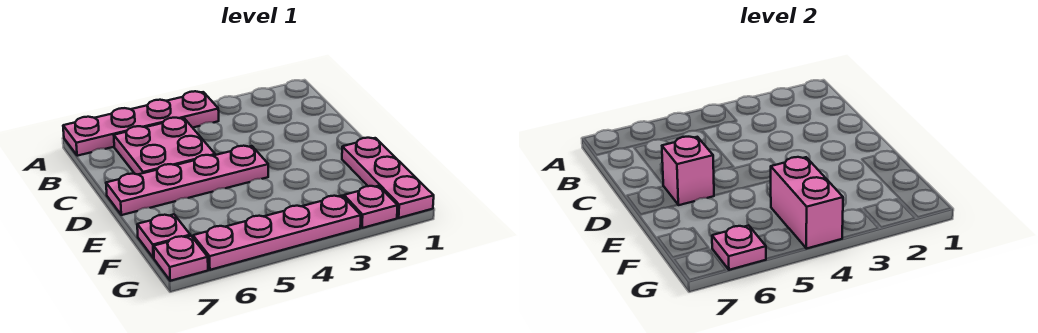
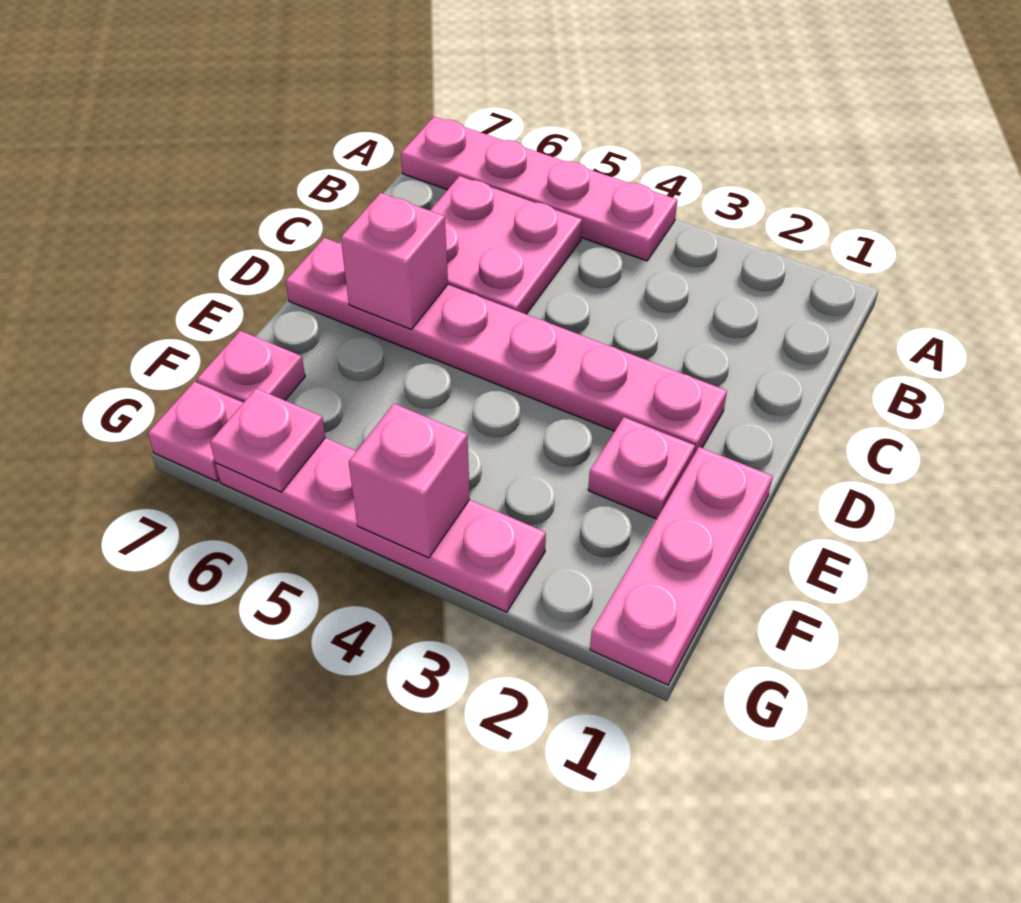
pink 1x4 plate [106,146,268,215] -> pink 1x6 plate [286,238,727,454]
pink 1x2 brick [771,157,843,249] -> pink 1x1 brick [349,404,470,558]
pink 1x1 plate [344,186,398,228] -> pink 1x1 plate moved to [588,417,695,519]

